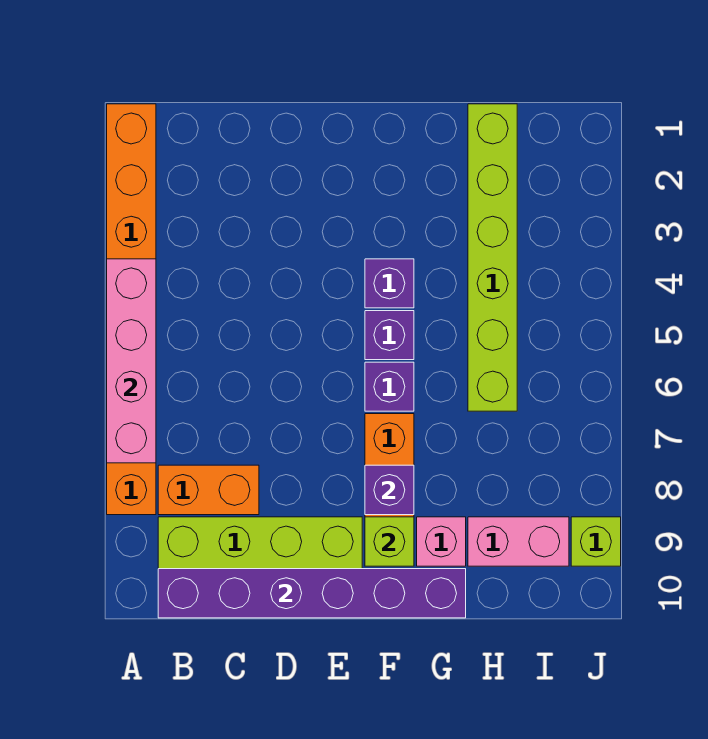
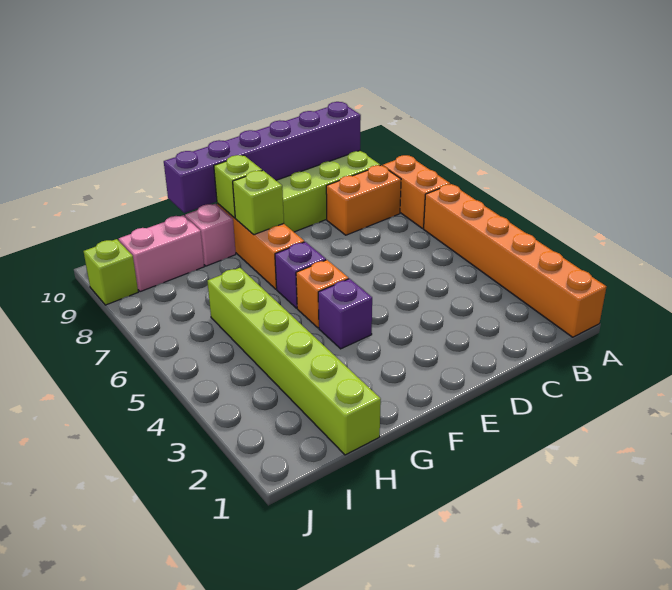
pink 1x4 brick [107,259,156,463] -> none
purple 1x1 brick [365,311,414,360] -> orange 1x1 brick [296,260,349,328]
purple 1x1 brick [365,465,414,515] -> lime 1x1 brick [233,171,284,235]

